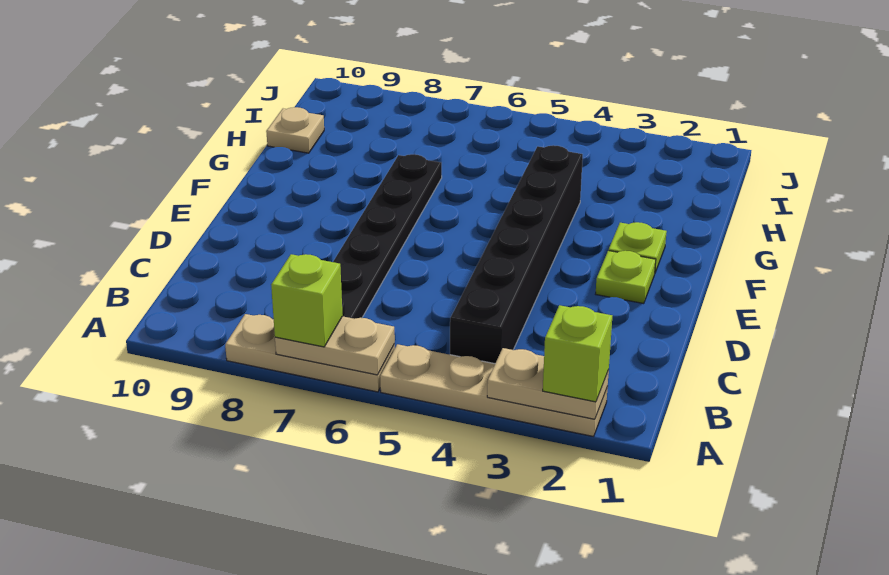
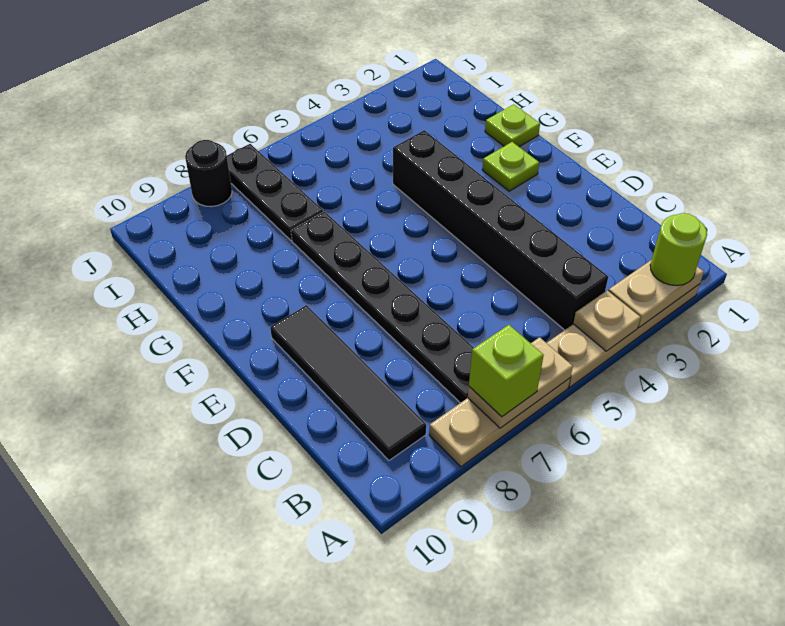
lime 1x1 brick [543,305,612,402] -> lime 1x1 round brick [650,213,707,286]
none -> black 1x4 tile [270,305,426,460]
lime 1x1 plate [596,251,656,304] -> lime 1x1 plate moved to [485,104,540,147]
none -> black 1x3 plate [227,144,323,241]
tan 1x1 plate [266,107,324,153] -> tan 1x1 plate moved to [573,290,641,351]
none -> black 1x1 round brick [185,140,232,207]

